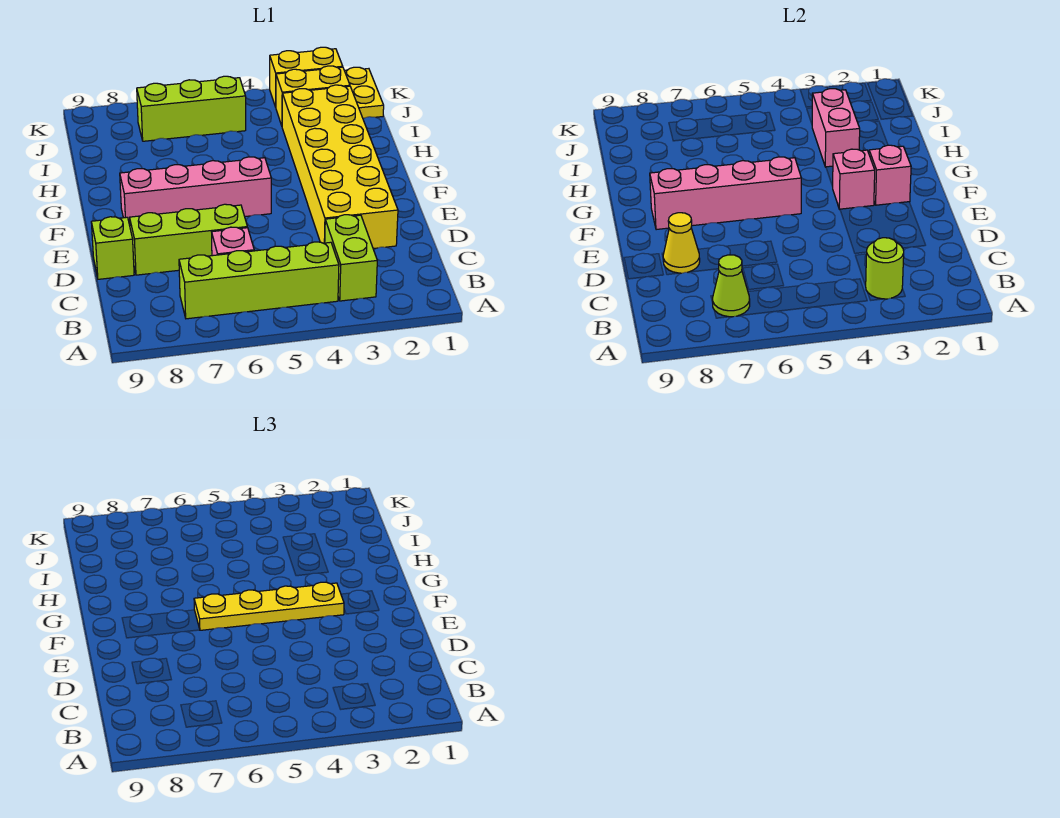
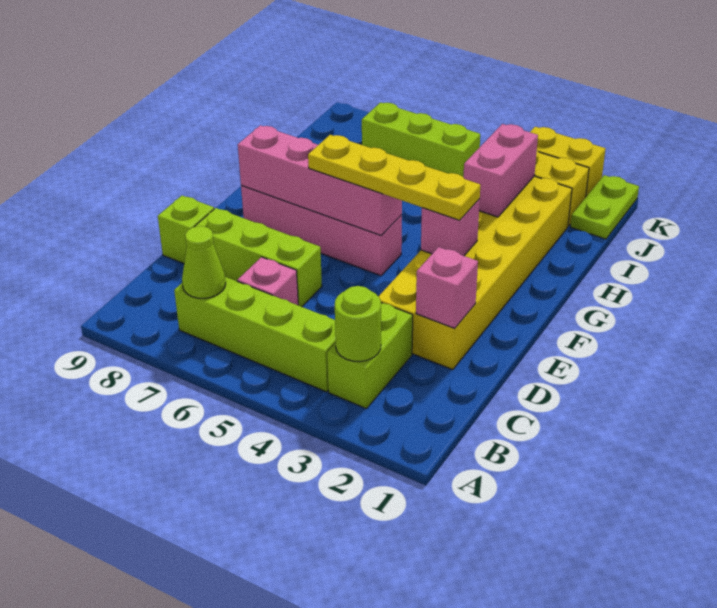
yellow 1x1 cone [663,213,700,273] -> none
pink 1x1 brick [869,145,911,205] -> pink 1x1 brick moved to [416,247,478,328]
yellow 1x2 plate [345,67,384,119] -> lime 1x2 plate [570,175,639,239]

